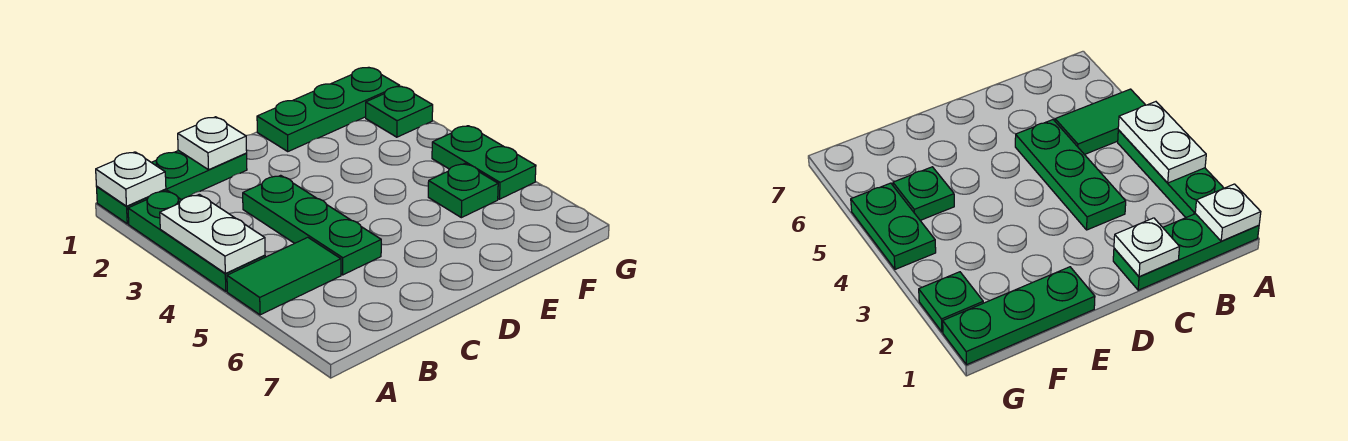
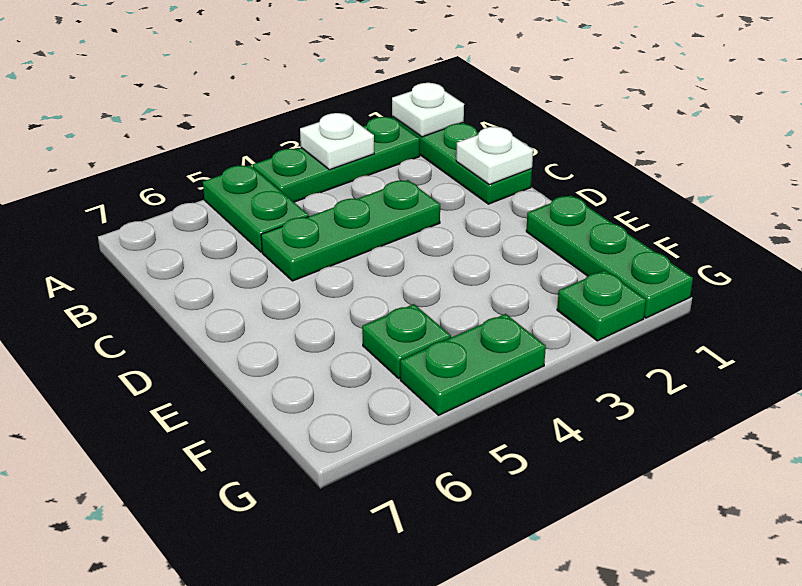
white 1x2 plate [160,194,265,273] -> white 1x1 plate [300,113,374,170]
green 1x2 tile [227,237,341,315] -> green 1x2 plate [203,165,309,252]

